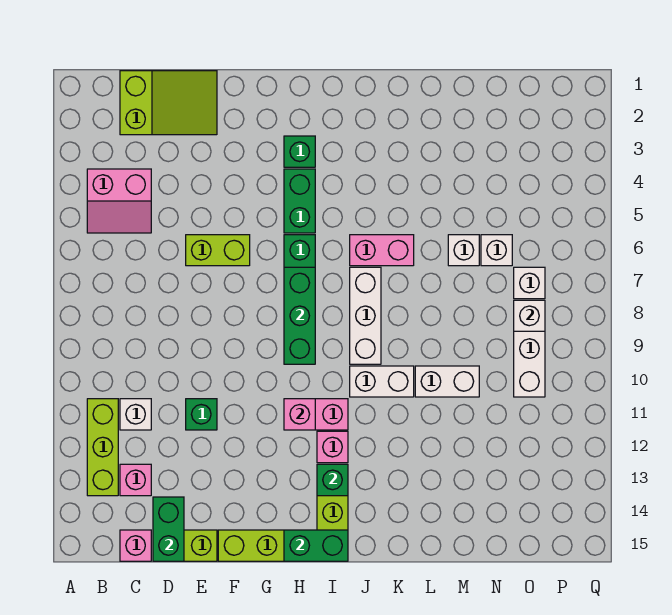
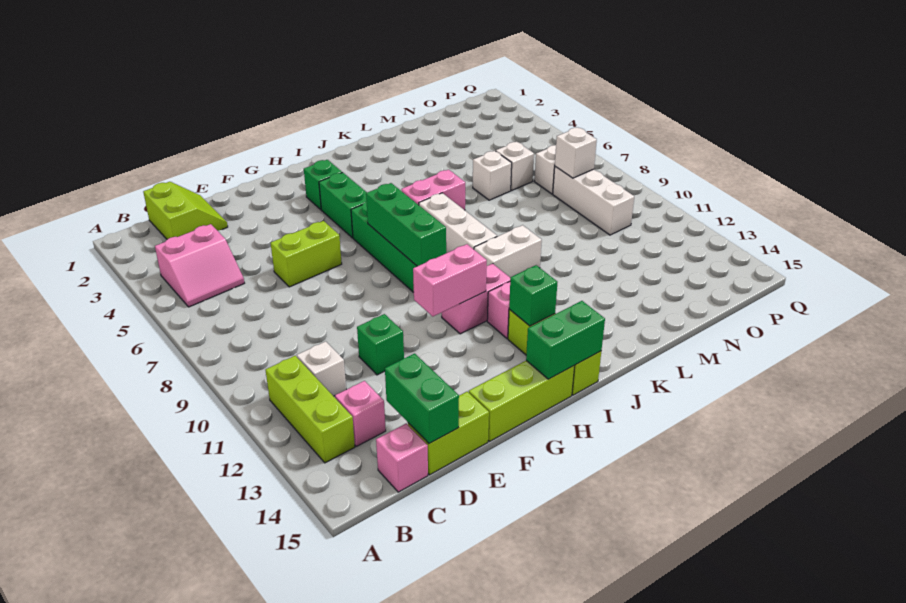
lime 2x3 slope [120,71,217,135] -> lime 2x2 slope [143,182,228,239]
pink 1x1 brick [284,399,315,430] -> pink 1x2 brick [413,244,487,316]
white 1x2 brick [415,366,479,397] -> none

